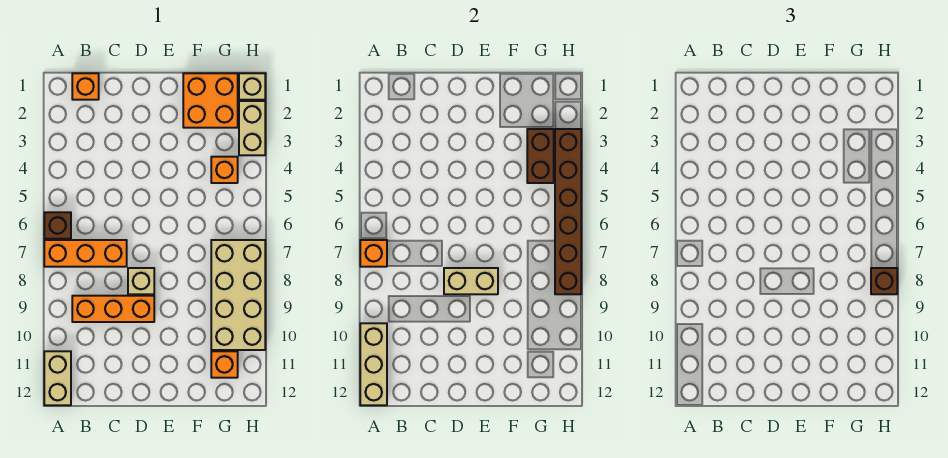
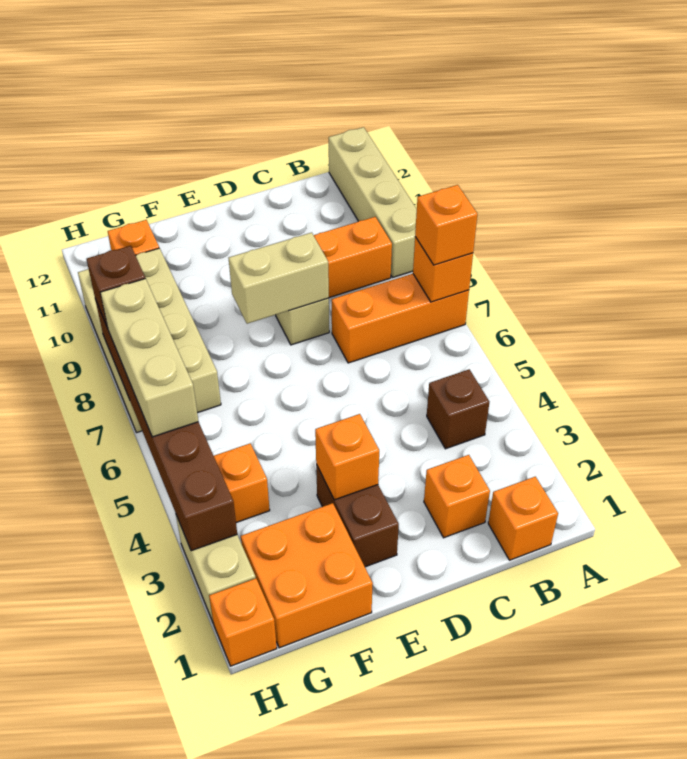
brown 1x1 brick [44,212,71,239] -> brown 1x1 brick moved to [427,369,489,449]
none -> orange 1x1 brick [415,185,477,265]
tan 1x3 brick [360,323,387,405] -> tan 1x3 brick moved to [100,279,198,437]
tan 1x2 brick [44,351,71,405] -> tan 1x4 brick [329,127,417,278]
none -> orange 1x1 brick [424,455,490,538]
none -> orange 1x1 brick [315,414,379,500]
brown 1x2 brick [527,129,554,183] -> brown 1x2 brick moved to [316,465,399,567]
tan 1x1 brick [239,73,265,100] -> orange 1x1 brick [209,579,277,666]

